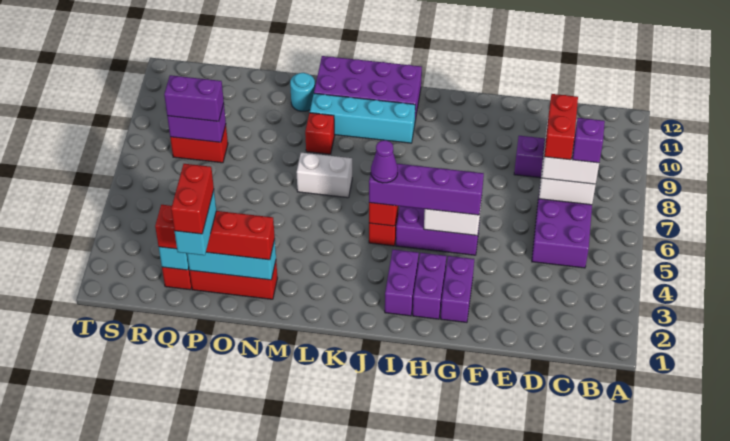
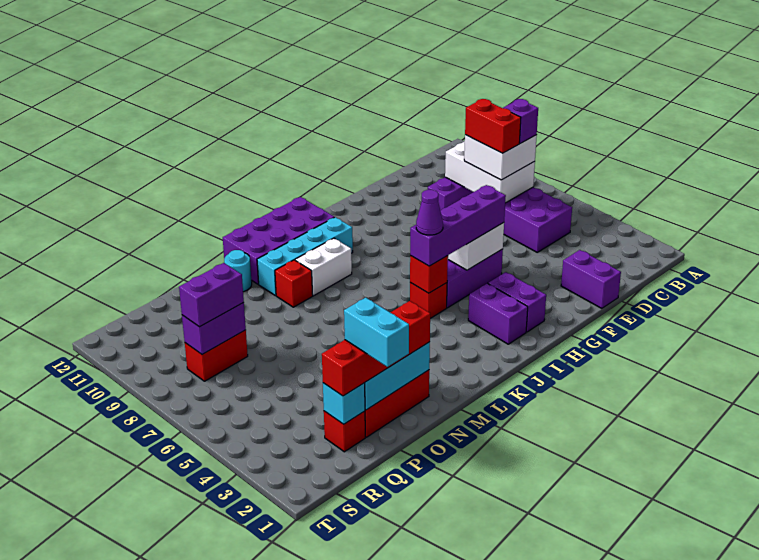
purple 1x2 brick [440,256,474,322] -> purple 1x2 brick moved to [561,250,621,308]
white 1x2 brick [297,153,352,198] -> white 1x2 brick moved to [295,238,352,296]
red 1x2 brick [171,164,214,234] -> none

